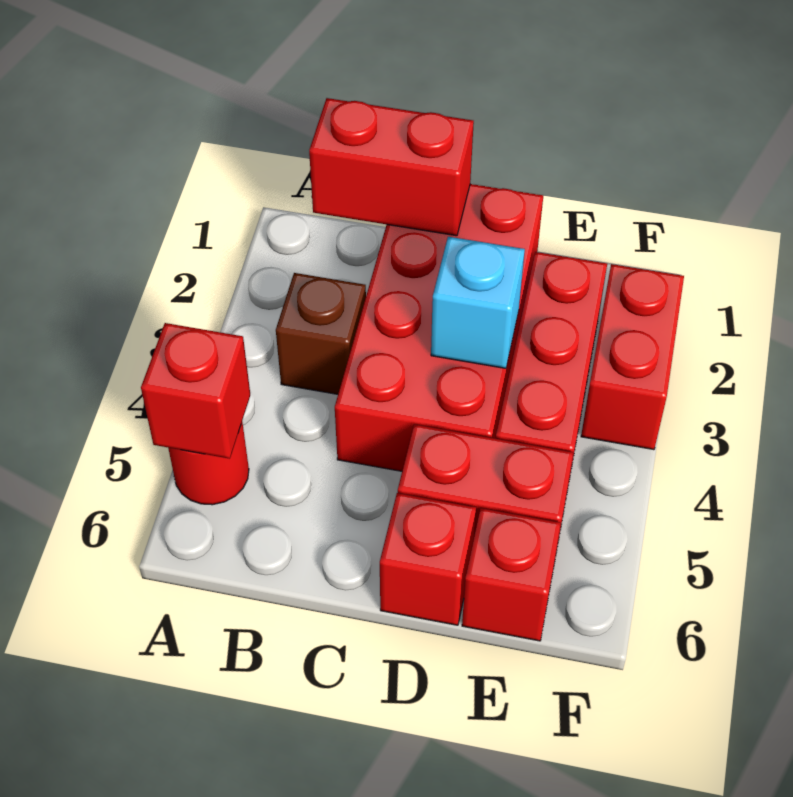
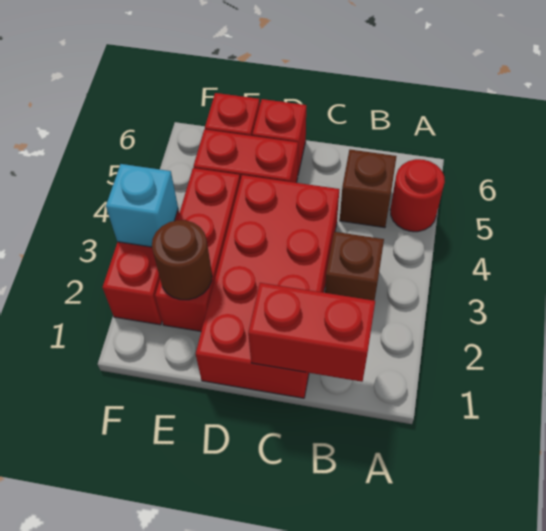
red 1x1 brick [141,323,250,459] -> none
none -> brown 1x1 brick [340,150,397,228]
cyan 1x1 brick [431,237,525,368] -> cyan 1x1 brick moved to [106,164,178,247]
none -> brown 1x1 round brick [152,220,212,300]

